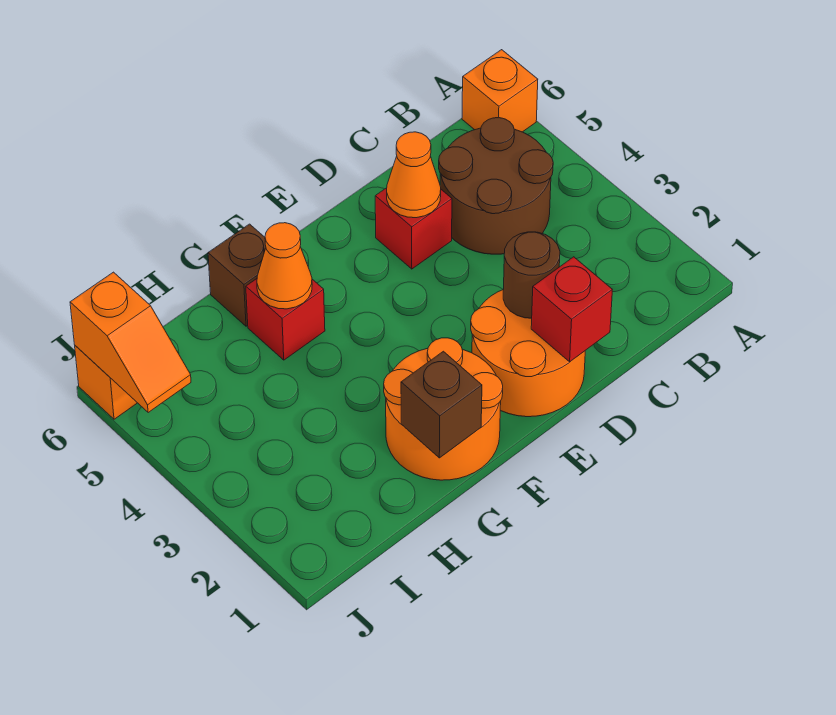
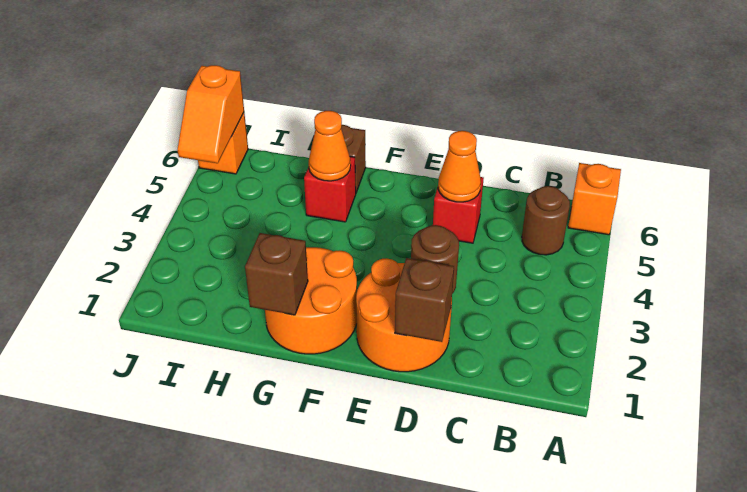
brown 2x2 round brick [439,118,553,254] -> brown 1x1 round brick [522,186,570,255]
red 1x1 brick [531,257,612,362] -> brown 1x1 brick [395,258,454,342]

